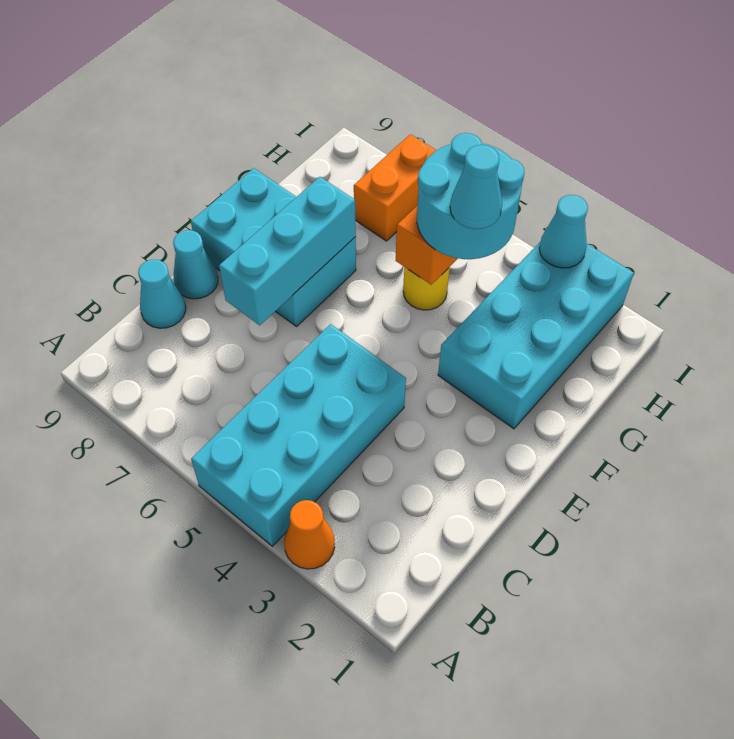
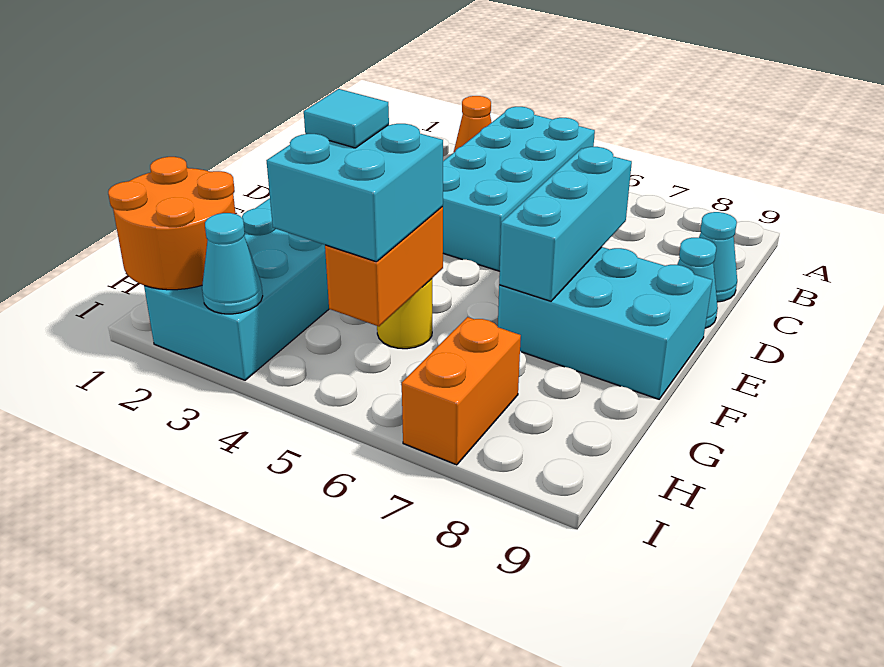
cyan 2x2 round brick [417,133,525,259] -> cyan 2x2 brick [266,124,443,262]
cyan 1x1 cone [450,145,502,229] -> cyan 1x1 tile [304,89,389,148]
none -> orange 2x2 round brick [108,157,235,290]

